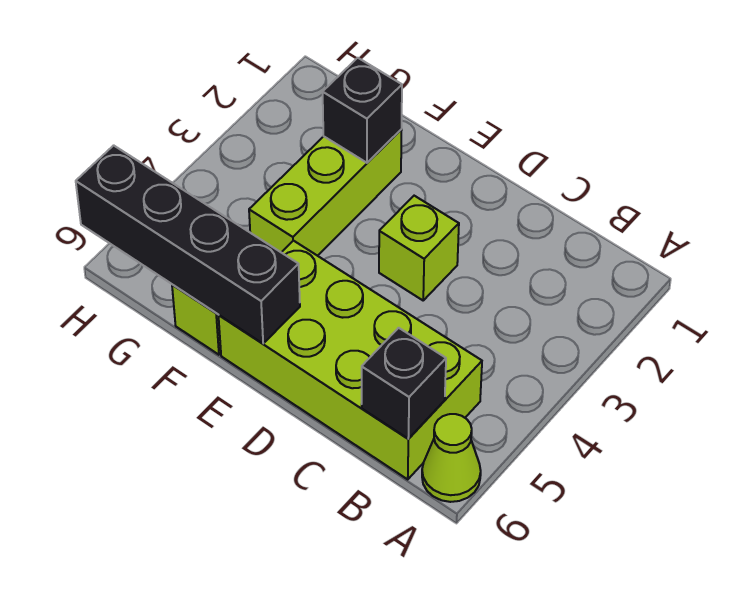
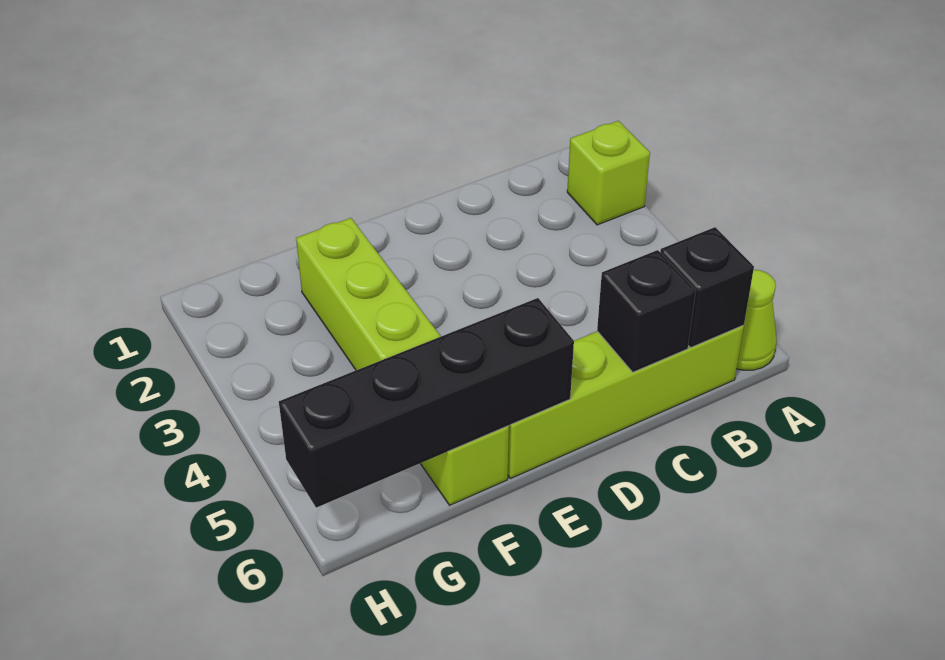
lime 2x4 brick [218,241,482,479] -> lime 1x4 brick [508,325,744,479]
lime 1x1 brick [379,196,459,300] -> lime 1x1 brick moved to [567,121,650,225]
black 1x1 brick [323,58,402,163] -> black 1x1 brick moved to [597,250,696,372]

